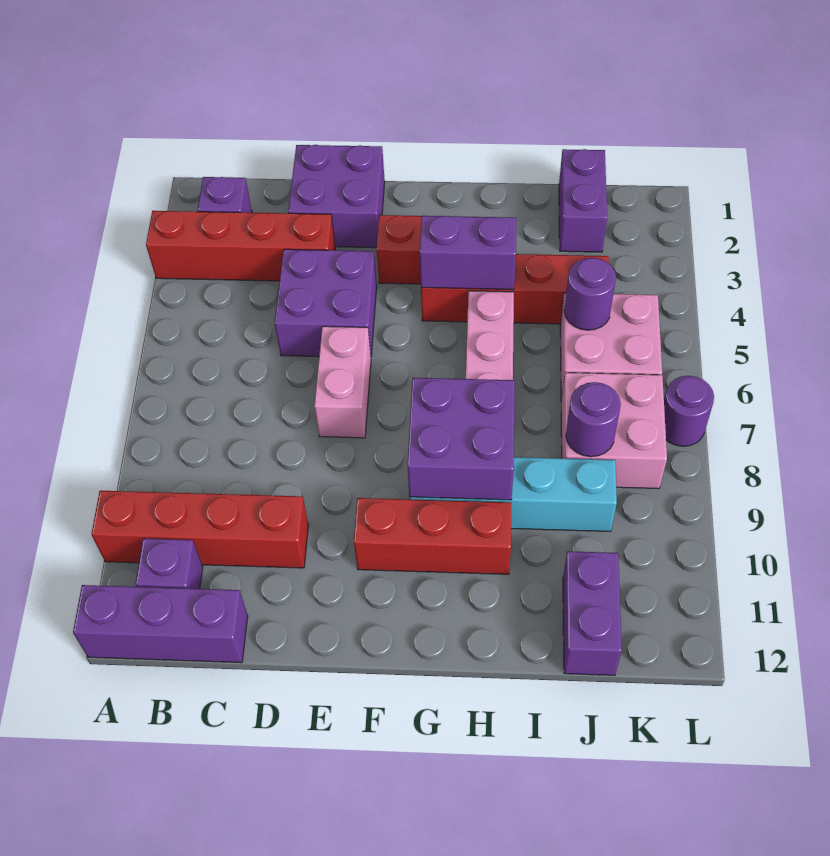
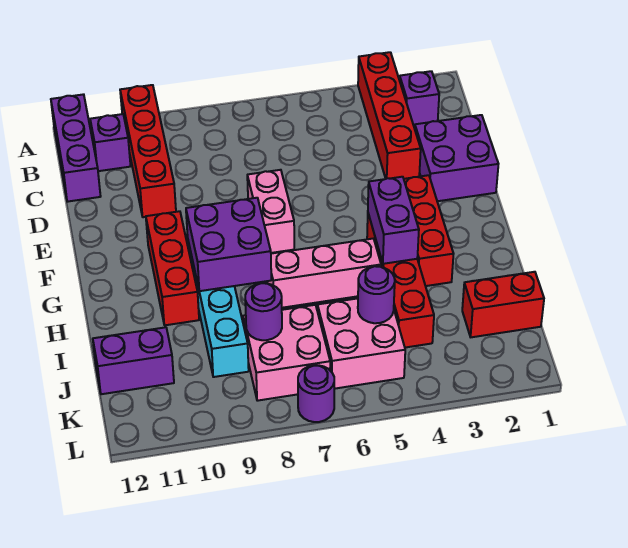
purple 2x2 brick [275,249,377,357] -> none
pink 1x2 brick [314,326,371,438] -> pink 1x2 brick turned to [247,170,294,253]
purple 1x2 brick [559,149,607,252] -> red 1x2 brick [462,272,544,337]

